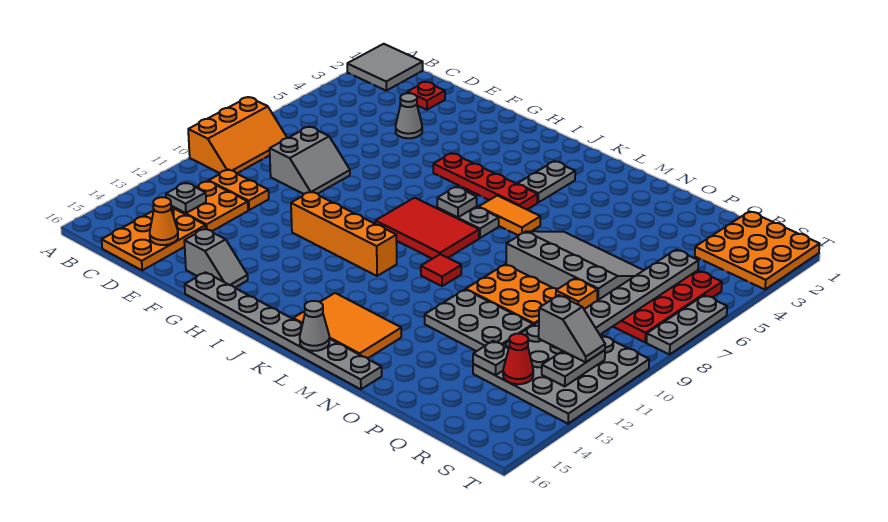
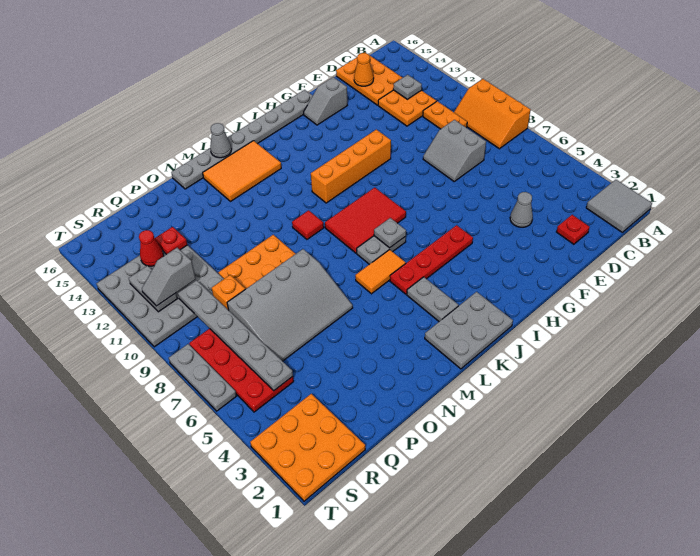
orange 1x2 plate [209,170,269,210] -> orange 1x2 plate turned to [423,101,467,129]
grey 2x3 plate [425,290,533,351] -> grey 2x3 plate moved to [425,292,513,369]
grey 1x1 plate [473,341,509,375] -> red 1x1 plate [154,227,187,254]

